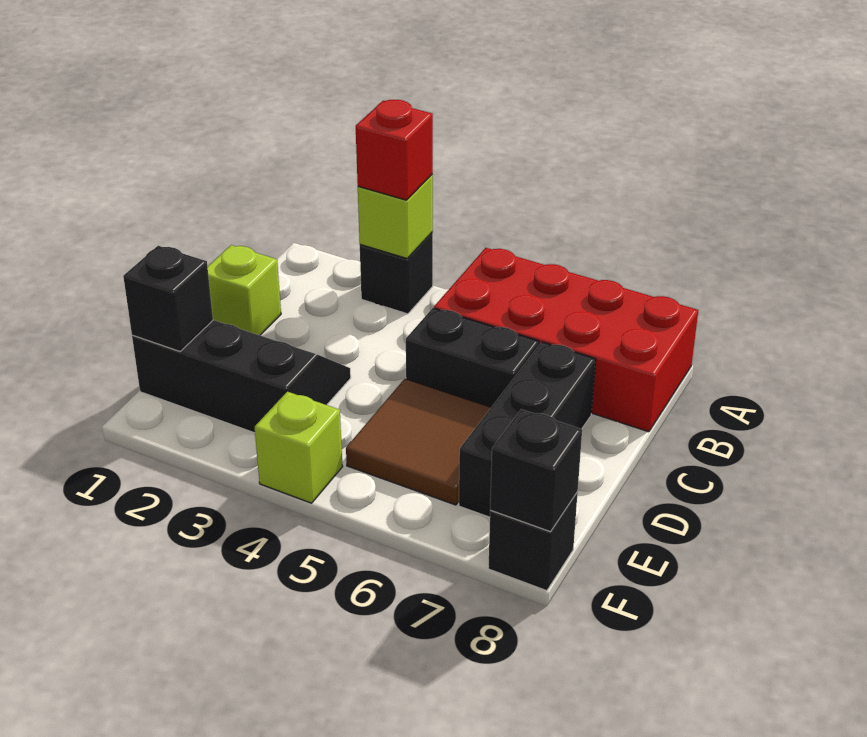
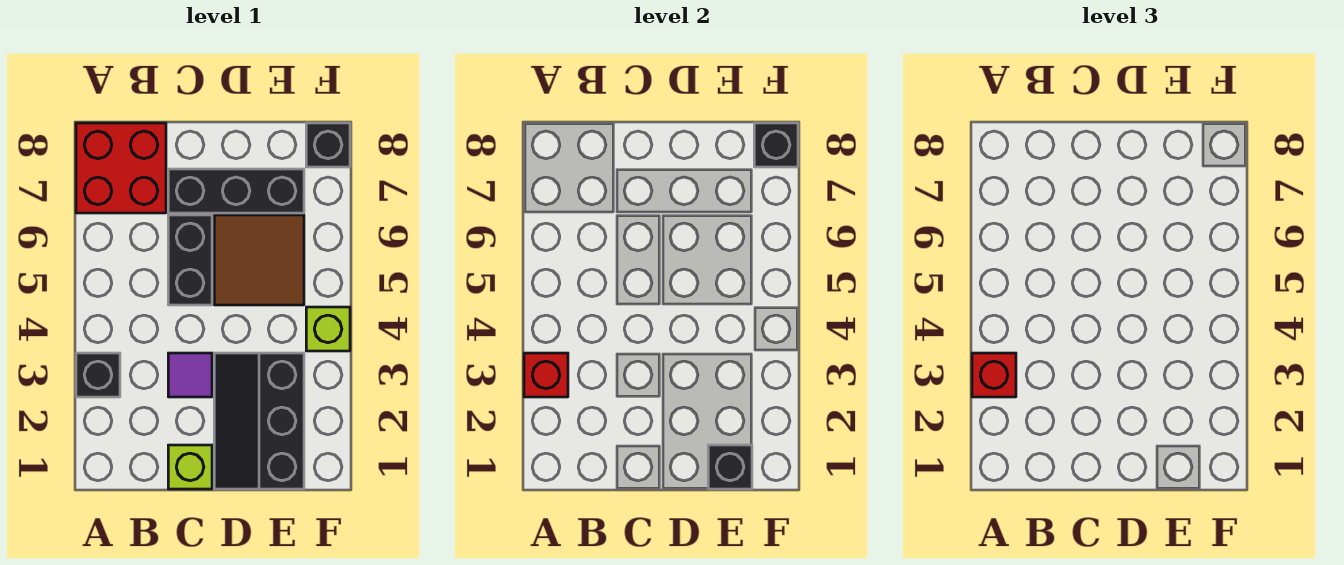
lime 1x1 brick [358,175,433,258] -> red 1x1 brick [524,353,568,397]
red 2x4 brick [434,248,698,432] -> red 2x2 brick [76,123,166,213]
none -> purple 1x1 tile [168,353,212,397]

